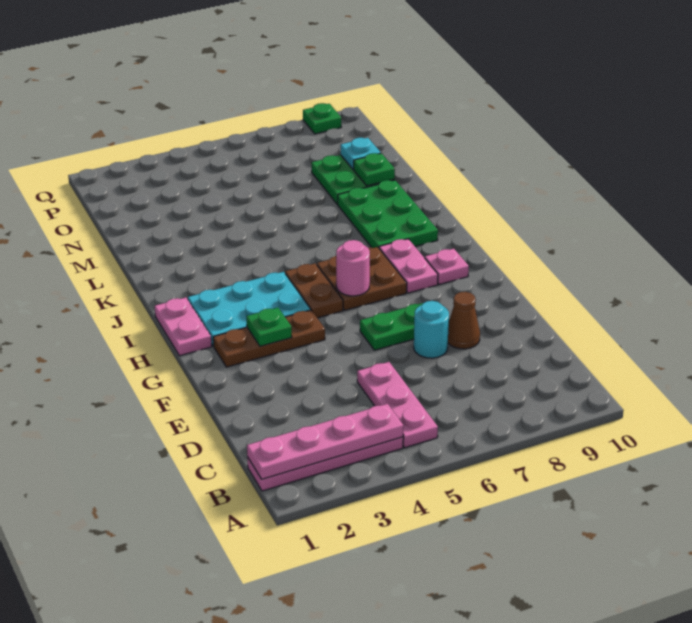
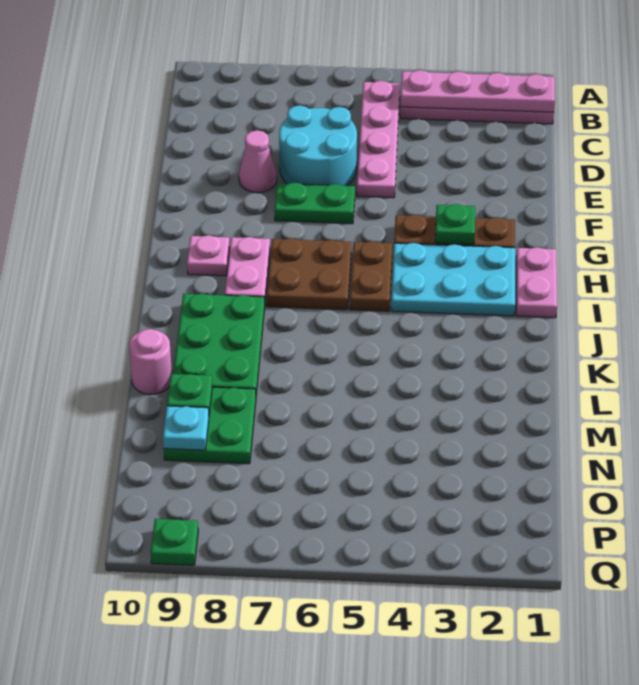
pink 1x3 plate [357,362,438,448] -> pink 1x4 plate [357,81,400,198]
cyan 1x1 round brick [414,301,449,358] -> cyan 2x2 round brick [279,105,357,186]
brown 1x1 cone [448,292,480,349] -> pink 1x1 cone [239,130,277,193]
pink 1x1 round brick [336,240,370,296] -> pink 1x1 round brick moved to [129,329,172,395]

